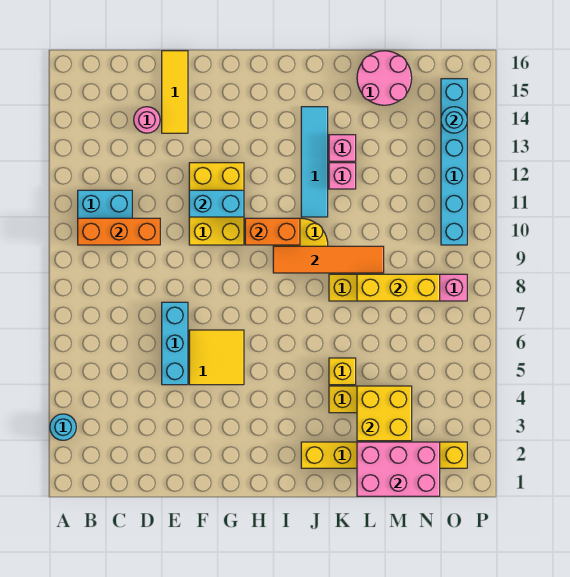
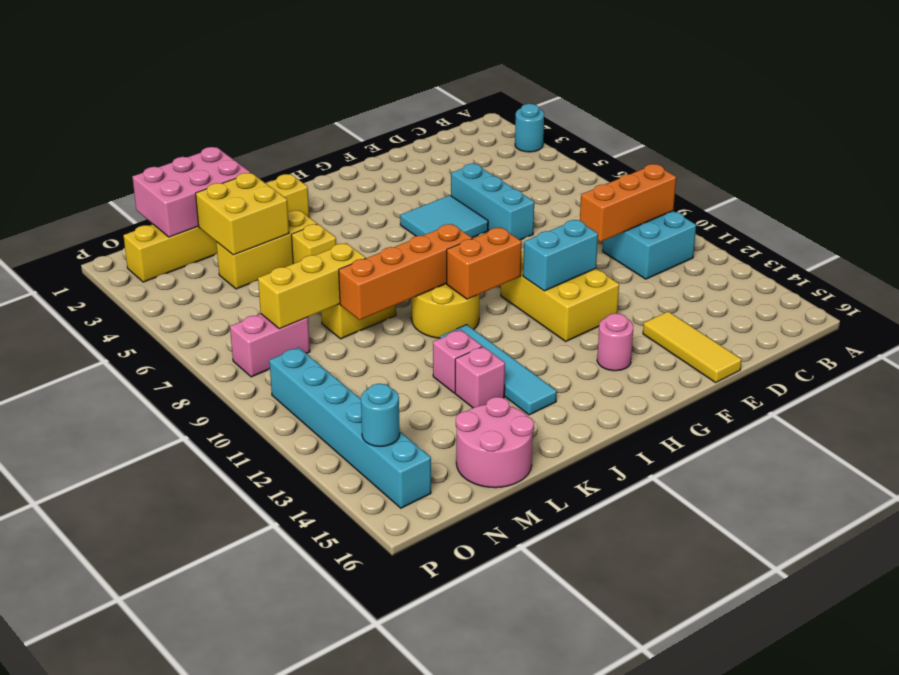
pink 1x1 round brick [134,107,160,133] -> pink 1x1 round brick moved to [597,313,634,371]
yellow 2x2 tile [189,330,244,385] -> cyan 2x2 tile [400,195,488,238]
orange 1x4 tile [273,246,384,273] -> orange 1x4 brick [339,224,472,320]

